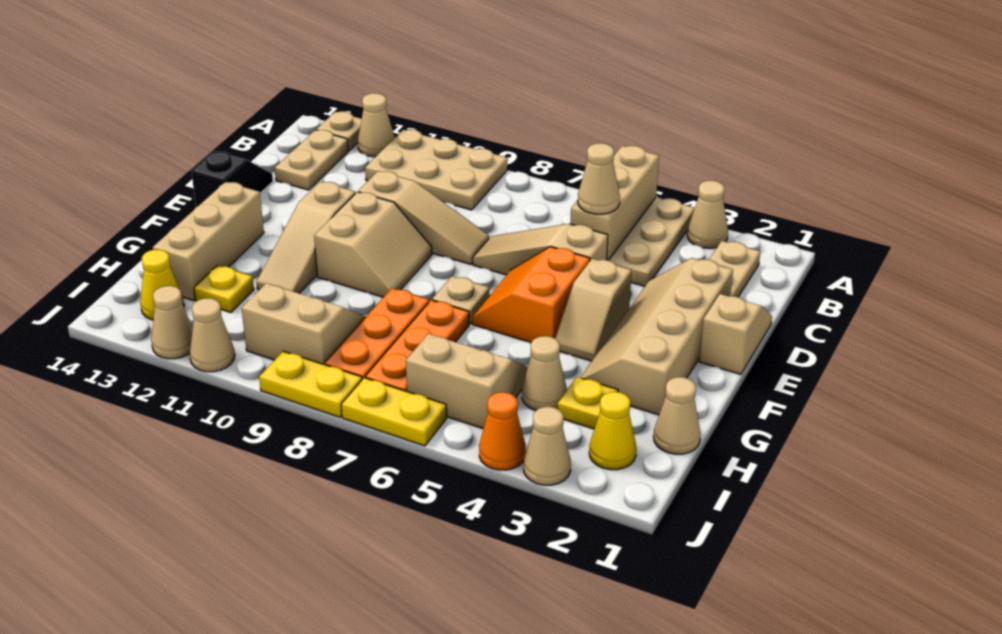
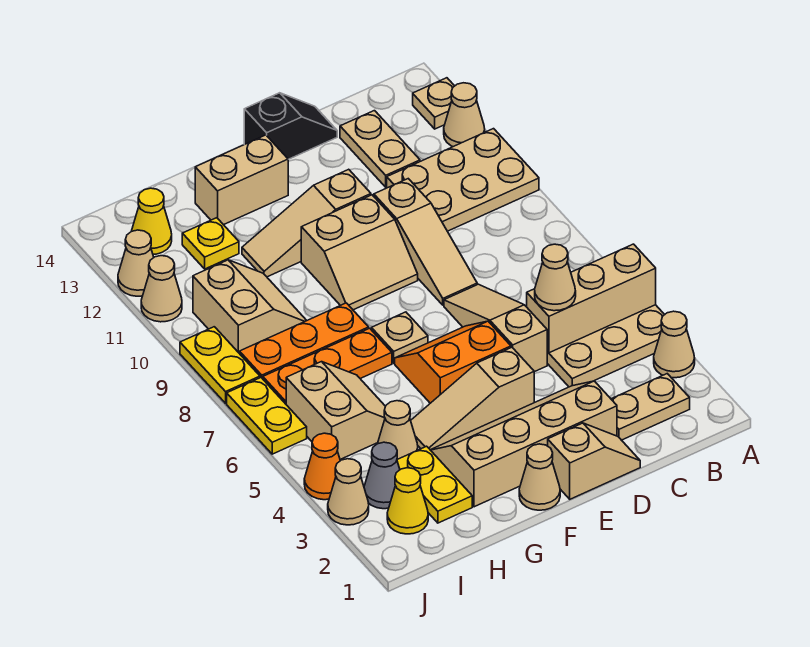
tan 2x3 plate [365,130,507,210] -> tan 2x3 plate turned to [387,129,539,231]
tan 1x2 plate [275,130,349,190] -> tan 1x2 plate turned to [340,111,420,187]
tan 1x2 slope [555,259,632,361] -> tan 1x3 slope [411,347,534,450]
tan 1x3 brick [153,182,264,301] -> tan 1x2 brick [195,135,288,225]
tan 1x1 cone [654,377,701,454] -> tan 1x1 cone moved to [519,444,560,510]
yellow 1x1 plate [558,377,618,429] -> yellow 1x2 plate [397,446,472,523]
none -> grey 1x1 cone [364,442,400,509]

